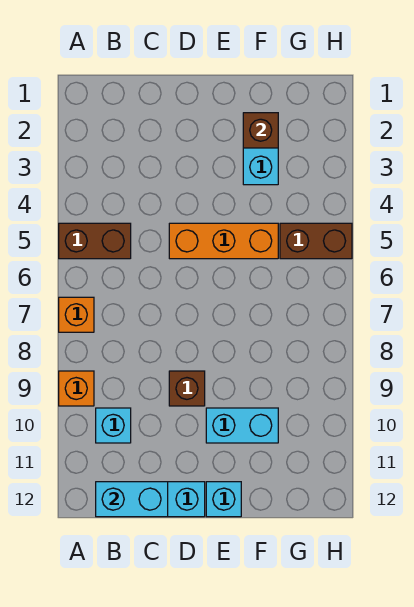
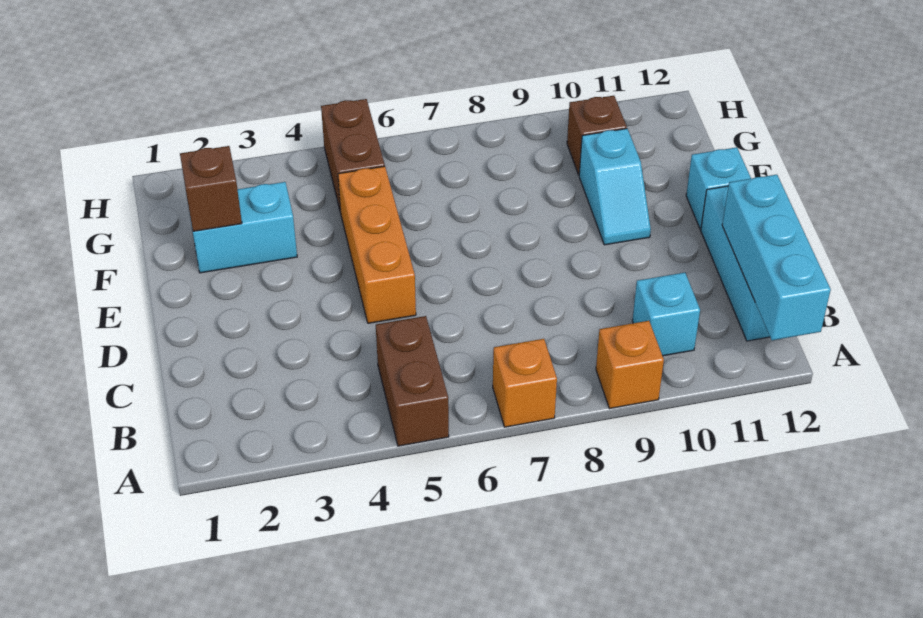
cyan 1x2 brick [96,482,168,517] -> cyan 1x3 brick [722,175,831,340]
brown 1x1 brick [169,371,205,406] -> brown 1x1 brick moved to [567,96,627,175]
cyan 1x2 brick [206,408,278,443] -> cyan 1x2 slope [579,129,651,245]

